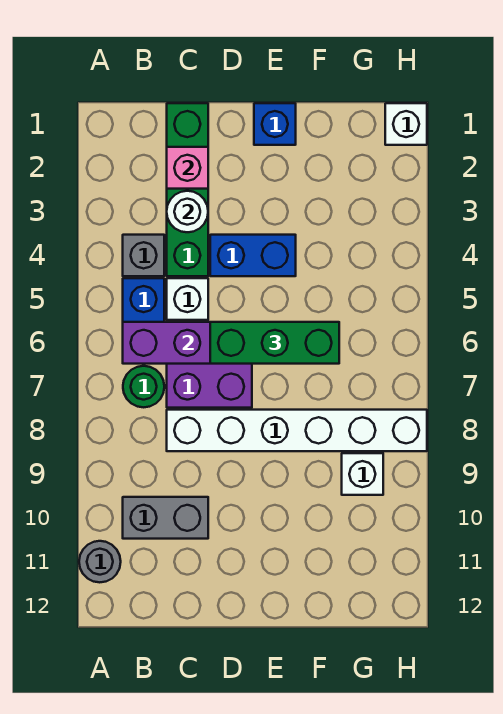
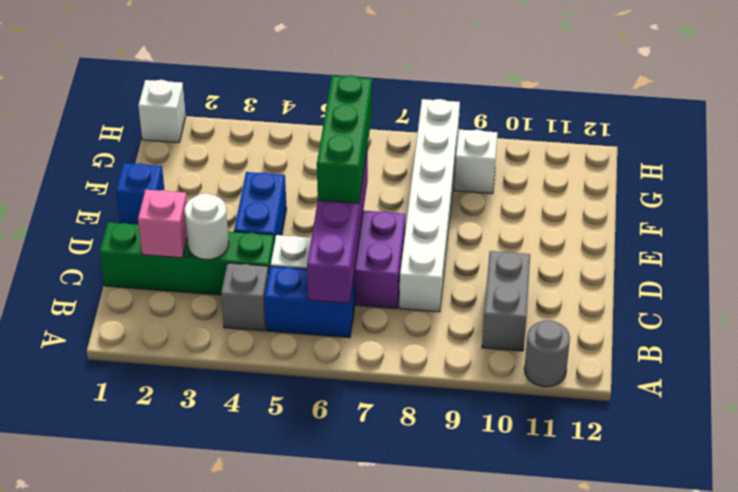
green 1x1 round brick [123,366,164,407] -> none

